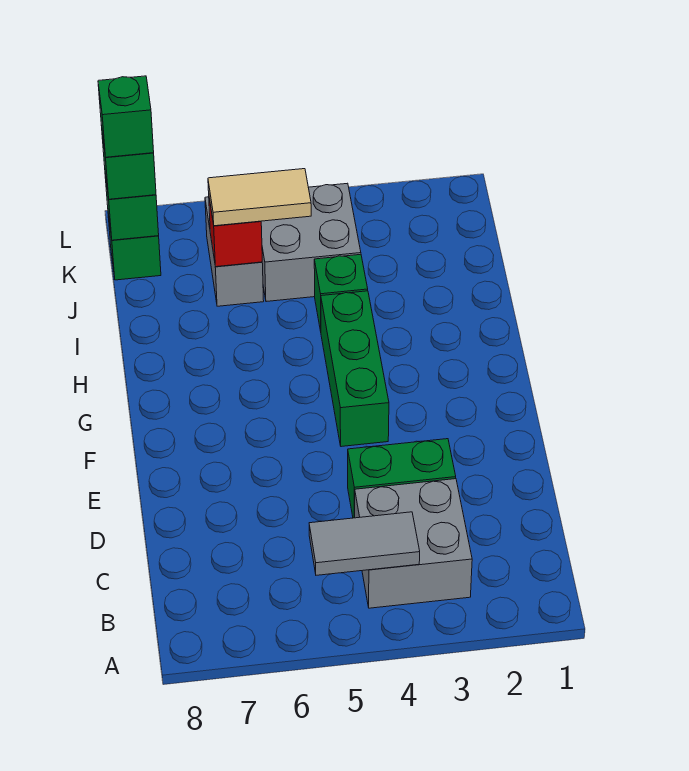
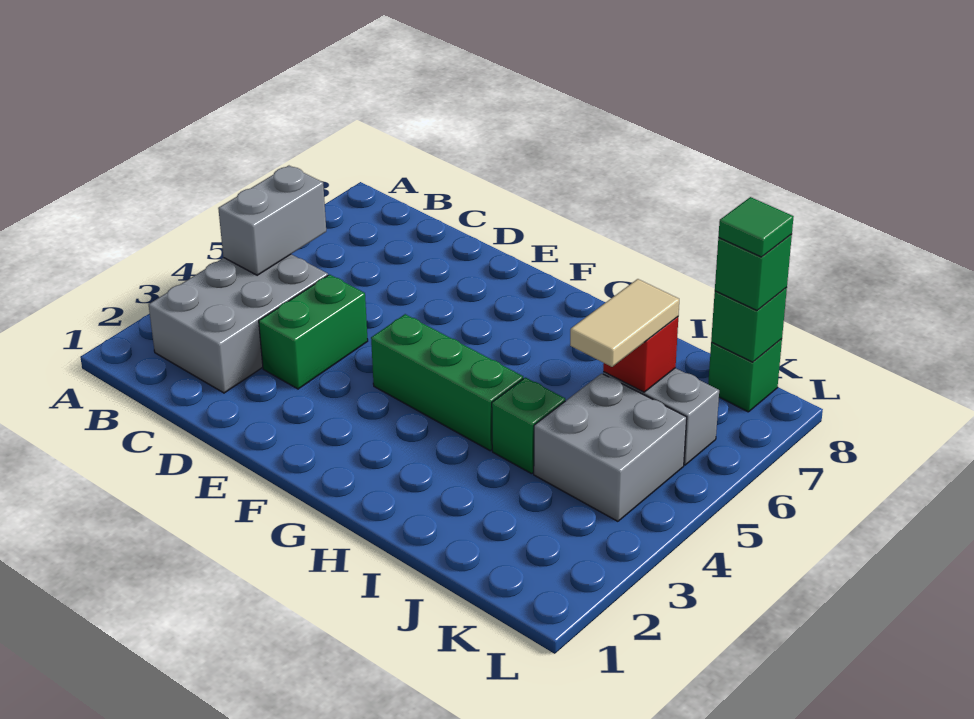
grey 2x2 brick [355,479,472,608] -> grey 2x3 brick [149,254,328,393]
grey 1x2 tile [309,512,420,575] -> grey 1x2 brick [218,166,326,275]
green 1x1 brick [98,76,154,157] -> green 1x1 tile [718,197,794,257]

